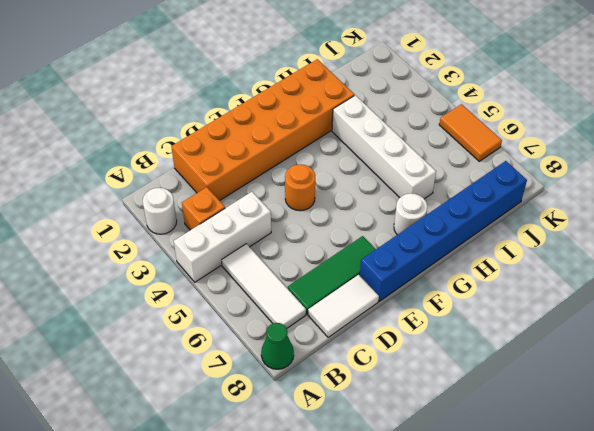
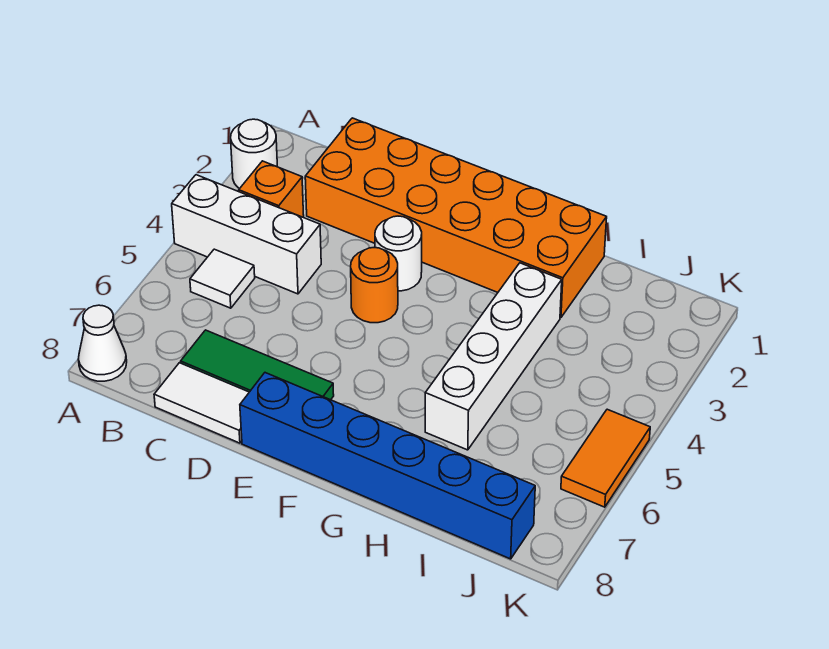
green 1x1 cone [261,323,294,369] -> white 1x1 cone [78,305,127,381]
white 1x3 tile [222,244,306,329] -> white 1x1 tile [190,249,255,308]
white 1x1 round brick [394,193,427,235] -> white 1x1 round brick moved to [375,216,422,291]

